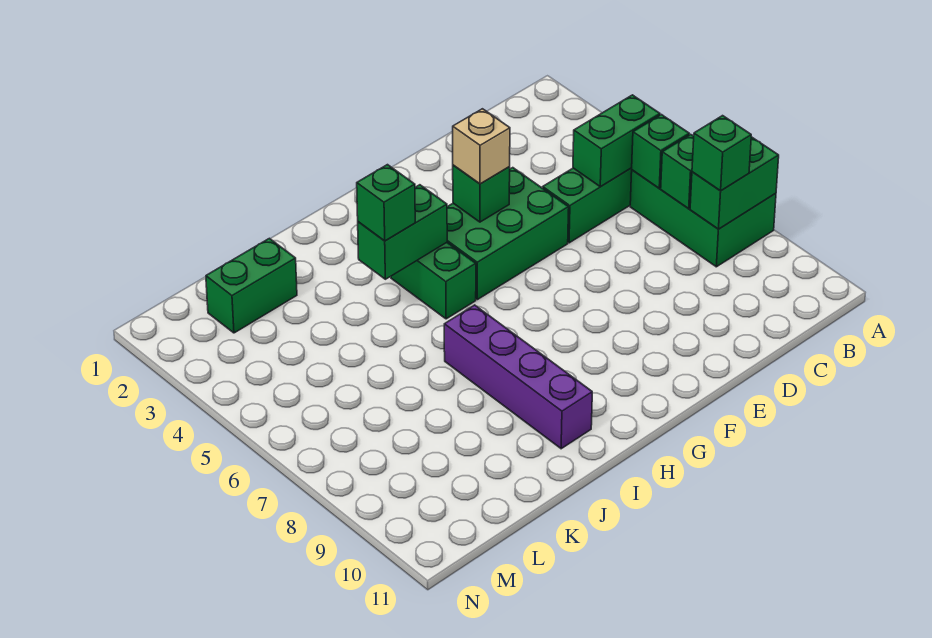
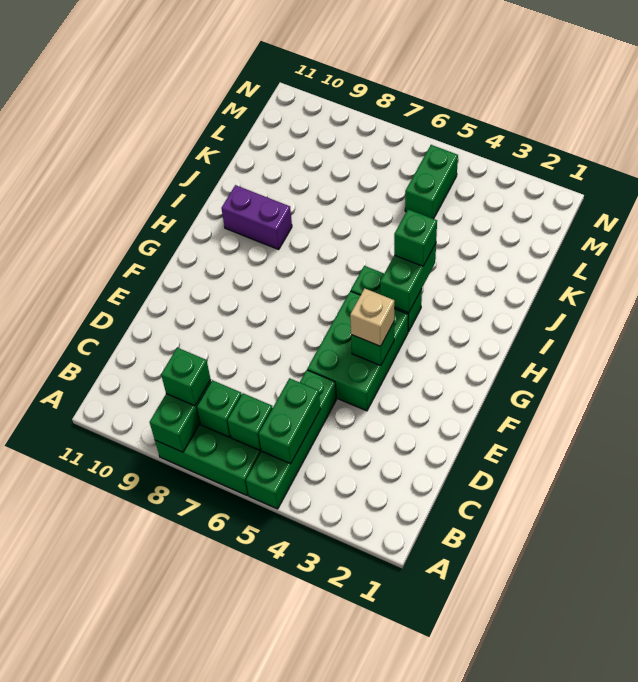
purple 1x4 brick [444,305,592,449] -> purple 1x2 brick [222,185,292,249]
green 1x2 brick [206,238,297,333] -> green 1x2 brick moved to [405,145,458,219]

